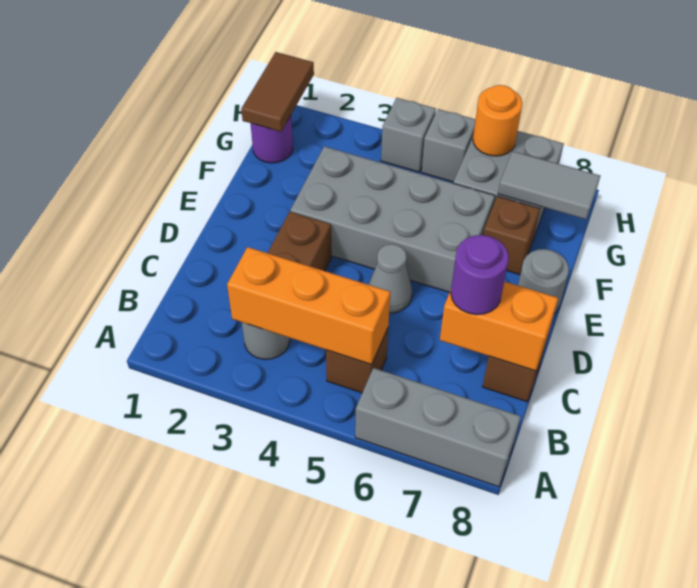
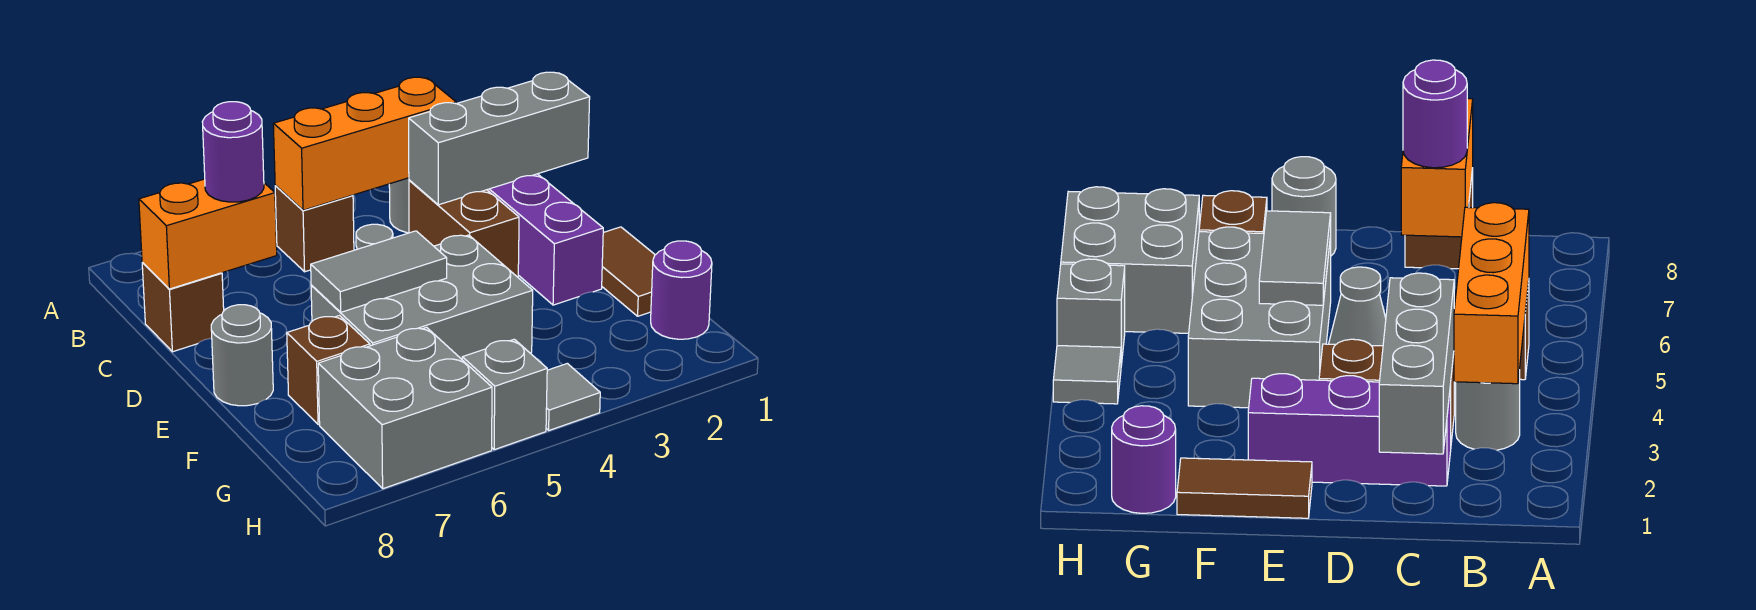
grey 1x3 brick [355,368,521,487] -> grey 1x3 brick moved to [409,72,590,205]
none -> purple 1x3 brick [487,174,603,305]
grey 2x4 brick [290,146,495,292] -> grey 2x3 brick [311,235,533,359]
brown 1x2 tile [241,52,314,132] -> brown 1x2 tile moved to [602,227,655,316]
grey 1x2 tile [498,151,600,219] -> grey 1x2 tile moved to [311,231,447,312]
grey 1x1 brick [381,98,436,172] -> grey 1x1 tile [546,363,600,430]
orange 1x1 round brick [473,85,522,156] -> none

